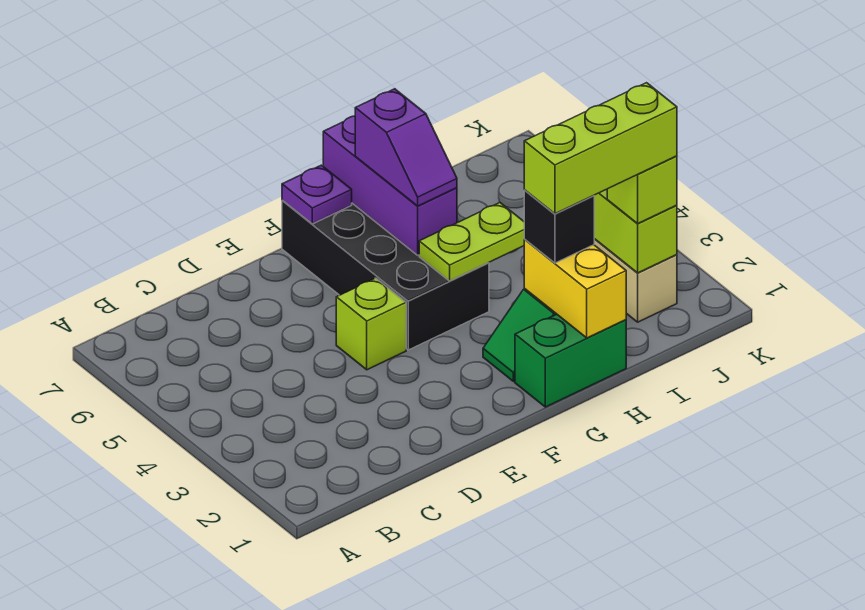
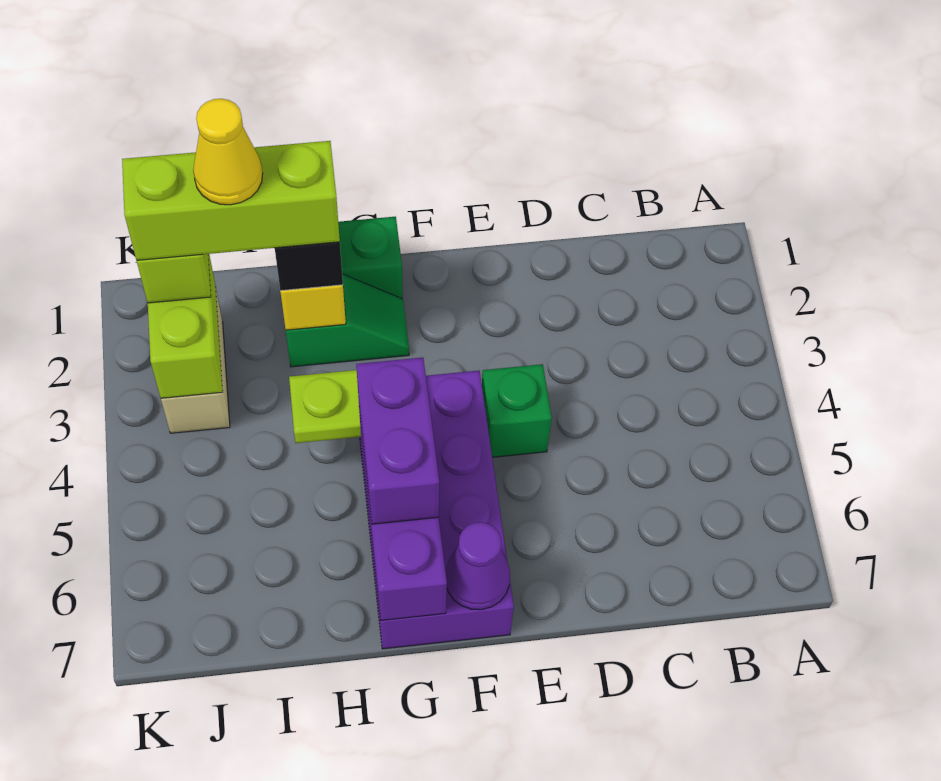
lime 1x1 brick [336,278,406,370] -> green 1x1 brick [482,364,552,457]
black 2x4 brick [282,201,489,350] -> purple 2x4 brick [360,371,514,649]
purple 1x1 plate [282,165,352,224] -> purple 1x1 cone [446,522,510,610]
purple 1x2 slope [355,89,457,206] -> purple 1x2 brick [356,357,439,524]
none -> yellow 1x1 cone [193,99,263,205]

